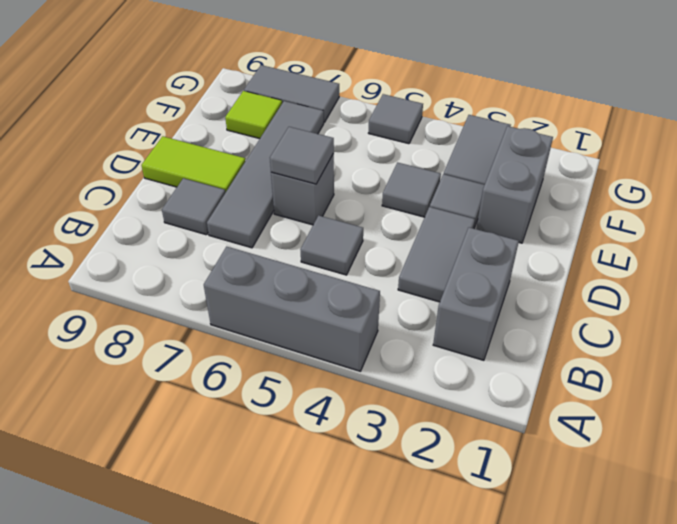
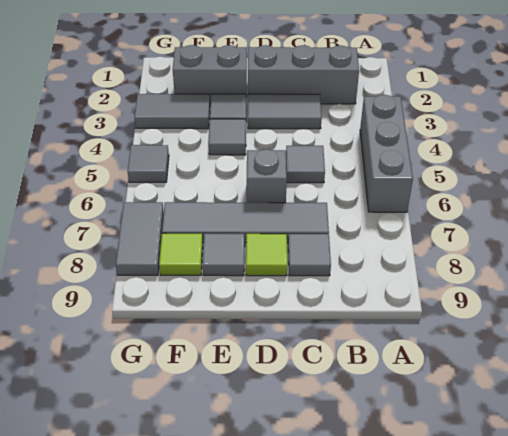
grey 1x2 brick [433,228,519,360] -> grey 1x3 brick [248,45,359,104]
grey 1x1 tile [270,127,334,184] -> grey 1x1 tile moved to [203,234,245,276]
lime 1x2 tile [141,136,245,193] -> lime 1x1 tile [246,234,287,276]

